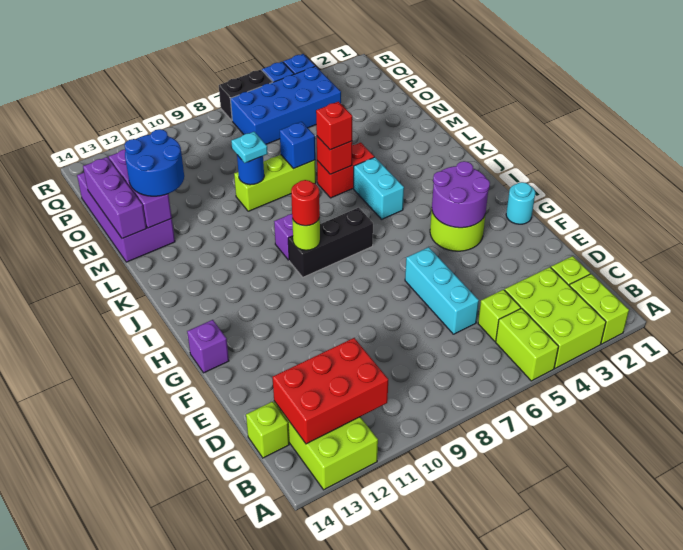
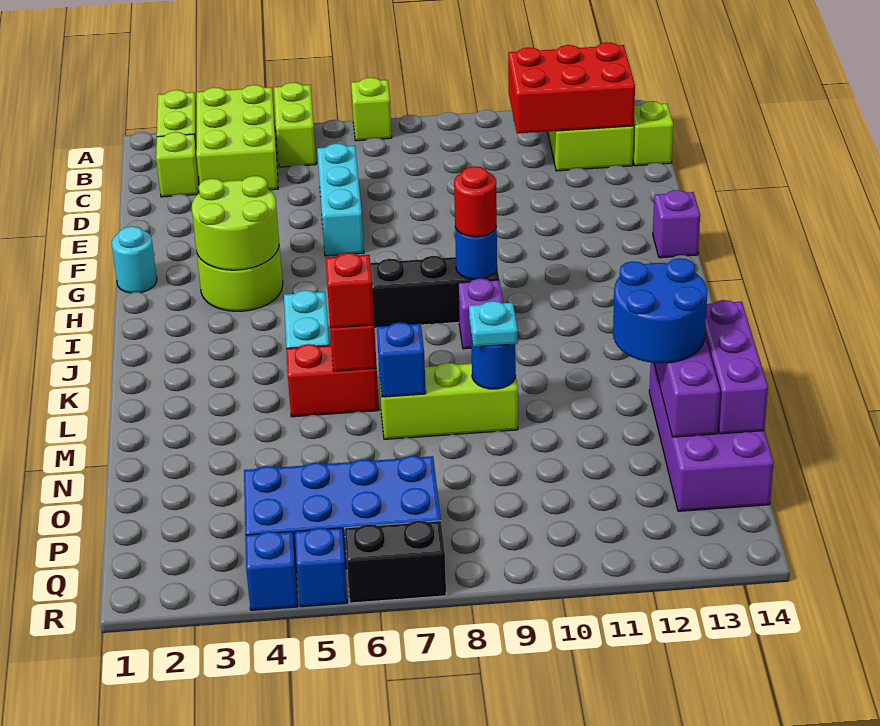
lime 1x1 brick [478,290,521,341] -> lime 1x1 brick moved to [351,78,392,141]
purple 2x2 round brick [432,161,490,228] -> lime 2x2 round brick [192,176,279,270]
lime 1x1 round brick [292,218,320,250] -> blue 1x1 round brick [455,226,497,279]

